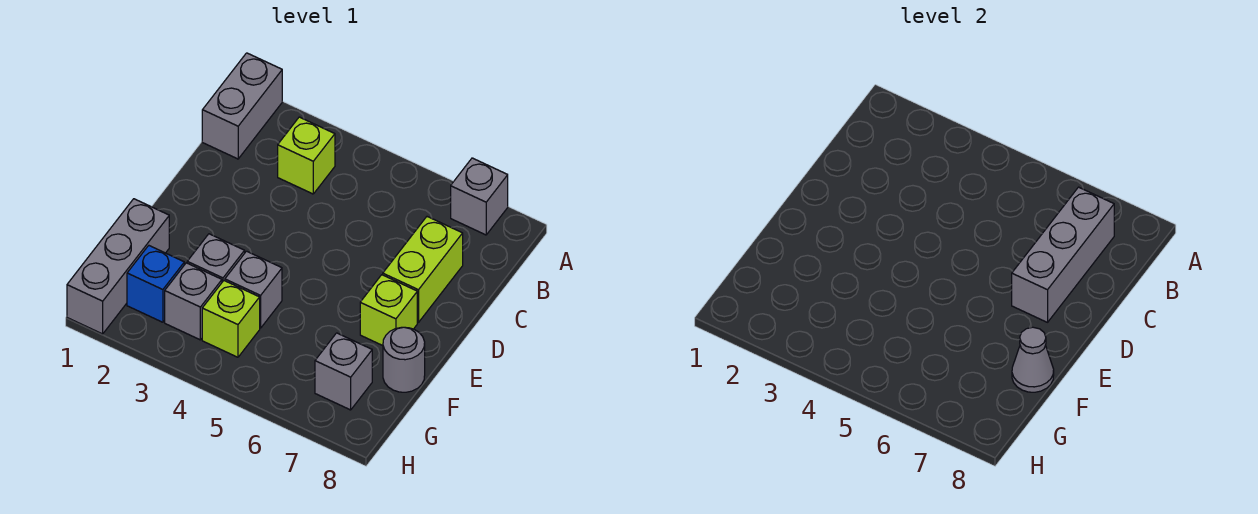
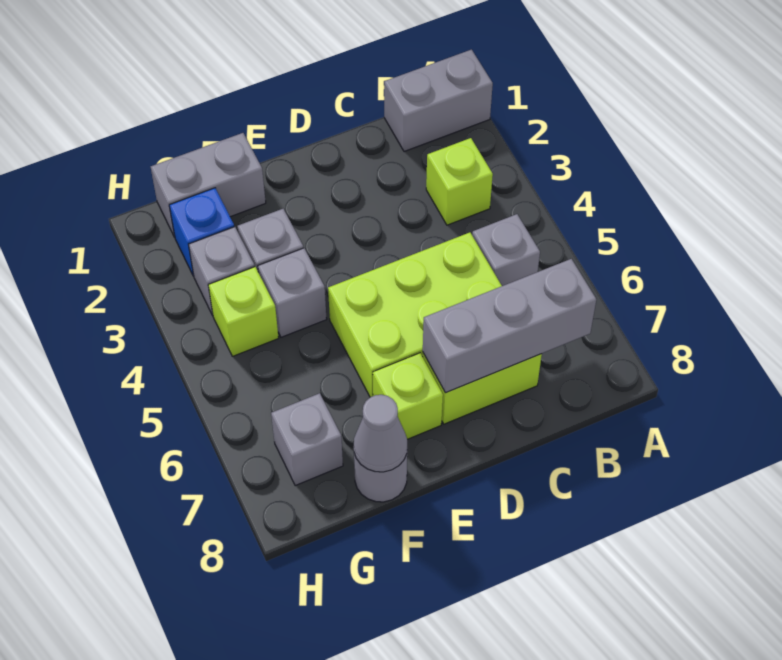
grey 1x1 brick [451,158,508,235] -> grey 1x1 brick moved to [472,214,540,286]
none -> lime 2x3 brick [328,232,502,397]
grey 1x3 brick [67,199,169,334] -> grey 1x2 brick [151,133,266,237]

